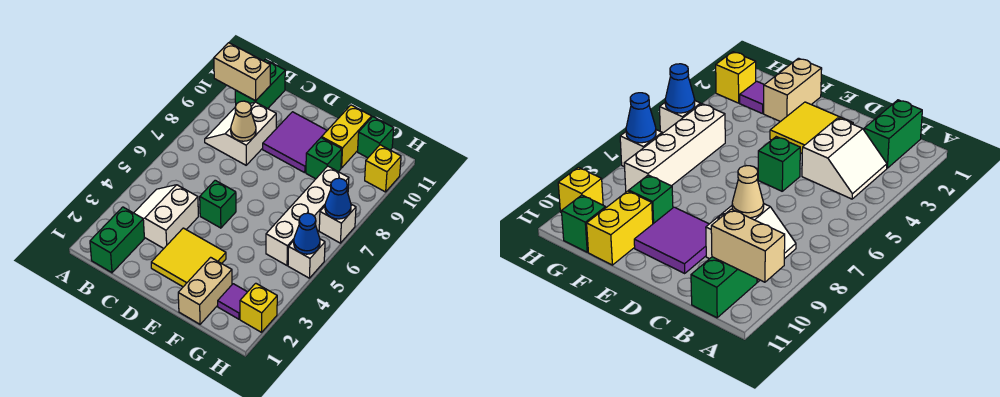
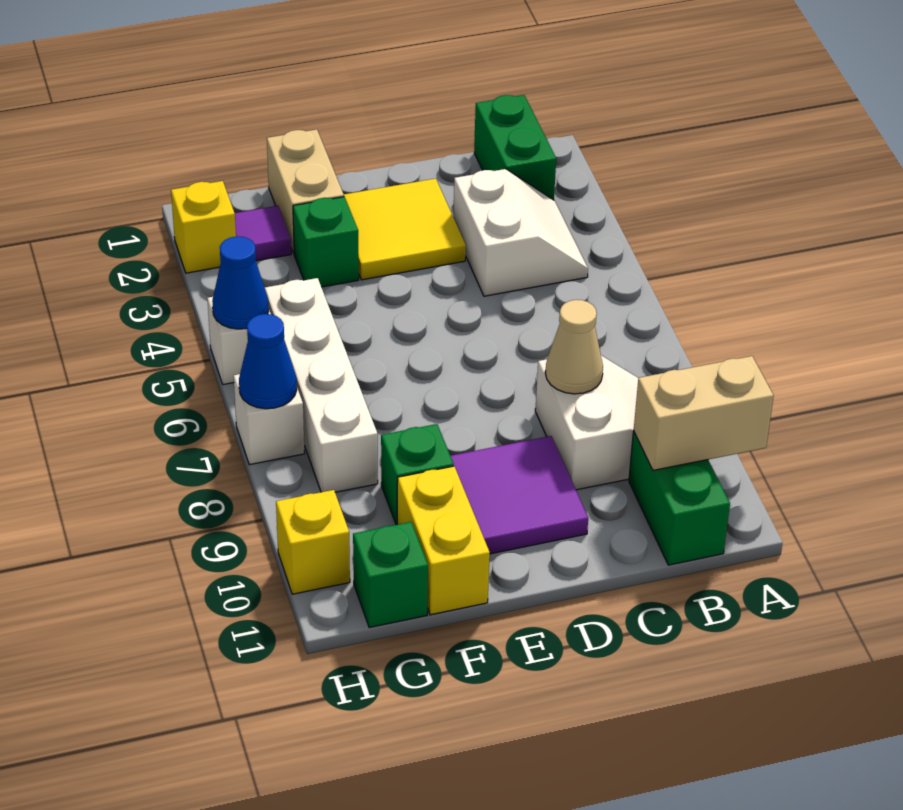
green 1x1 brick [200,180,236,228] -> green 1x1 brick moved to [293,197,359,287]

